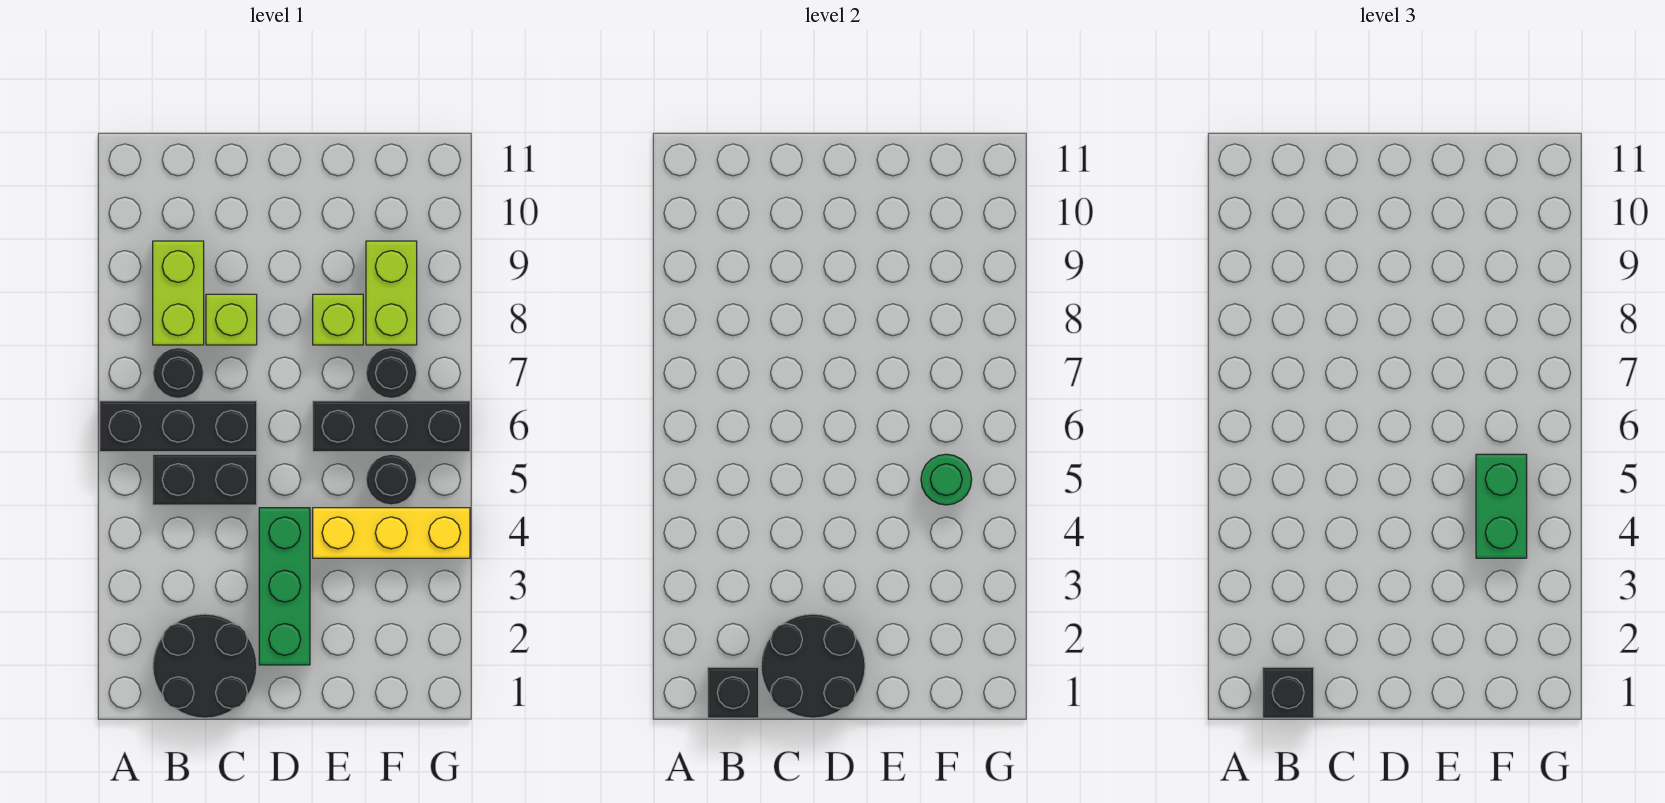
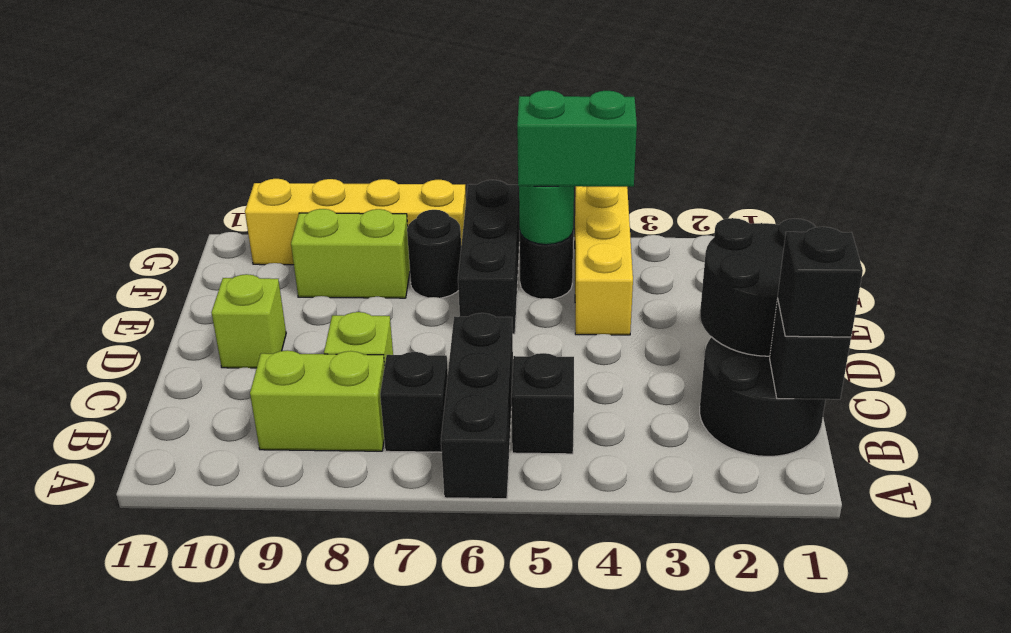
black 1x2 brick [153,454,257,505] -> black 1x1 brick [511,353,574,454]
black 1x1 round brick [153,348,203,398] -> black 1x1 brick [380,352,448,452]
green 1x3 brick [259,508,310,665] -> none
lime 1x1 brick [313,294,363,345] -> lime 1x1 brick moved to [211,274,286,368]
none -> yellow 1x4 brick [245,179,466,265]

